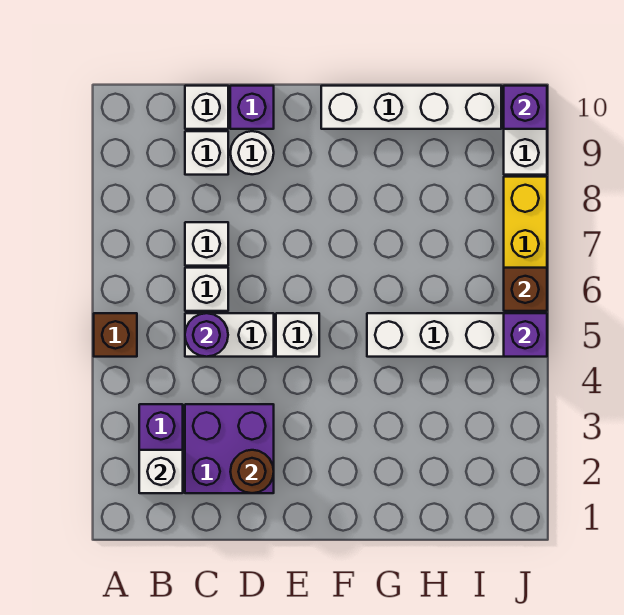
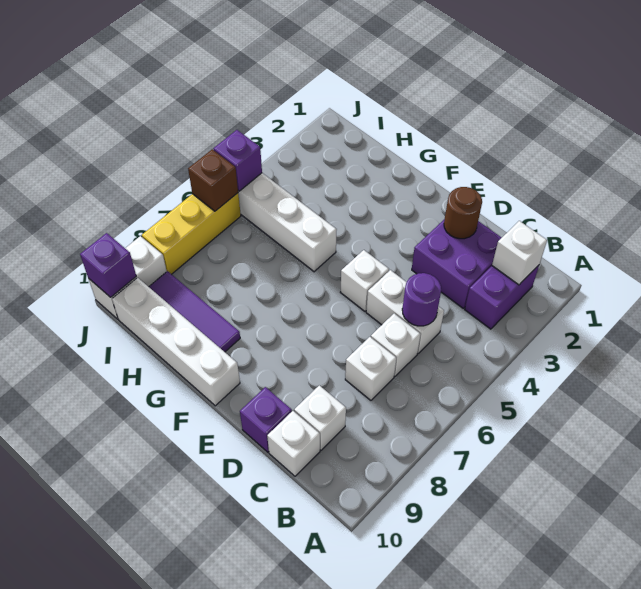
brown 1x1 brick [94,313,137,357] -> none
white 1x1 round brick [230,131,274,174] -> none
none -> purple 1x3 tile [149,271,240,352]

